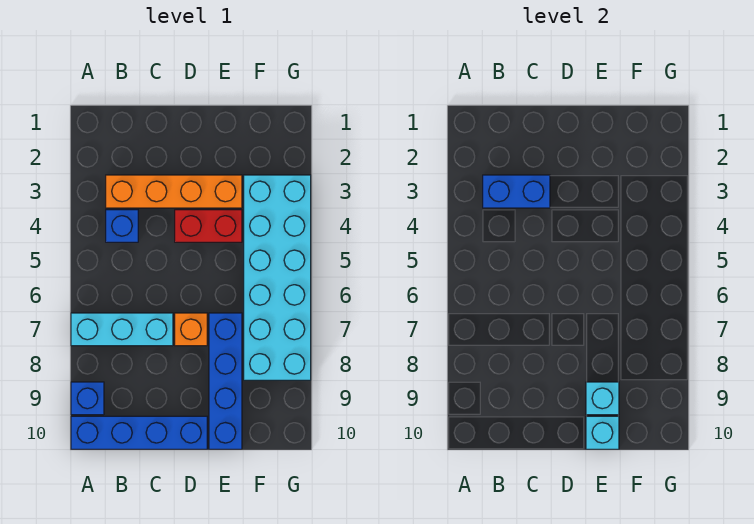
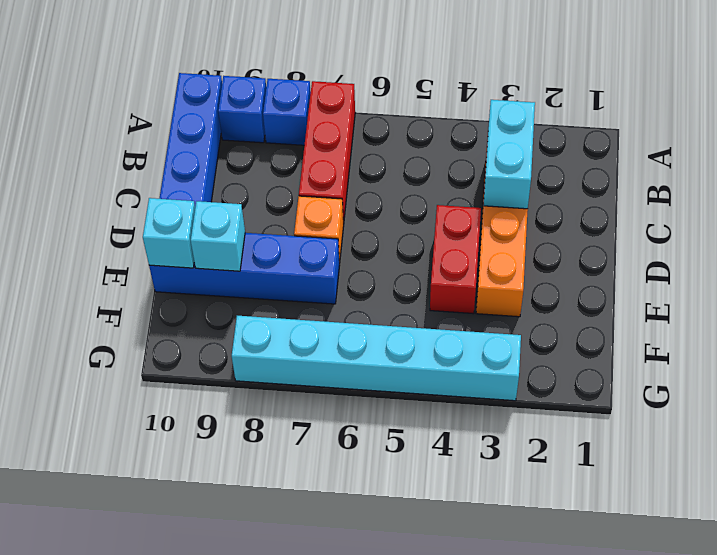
cyan 1x3 brick [71,313,173,346] -> red 1x3 brick [299,81,355,224]
blue 1x2 brick [483,175,550,208] -> cyan 1x2 brick [483,100,535,209]
blue 1x1 brick [106,210,138,242] -> blue 1x1 brick moved to [263,79,311,145]
cyan 2x6 brick [244,175,311,380] -> cyan 1x6 brick [232,316,521,401]

